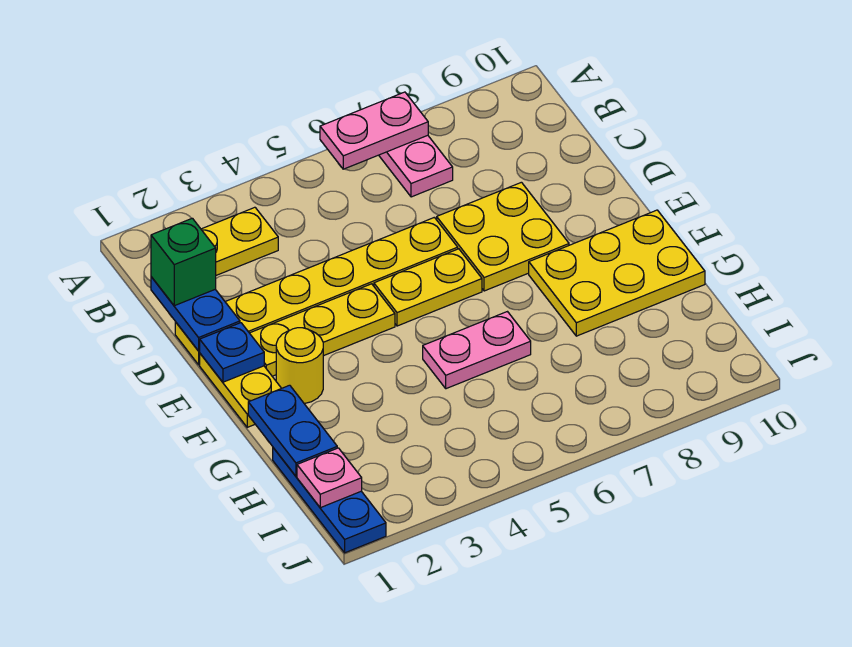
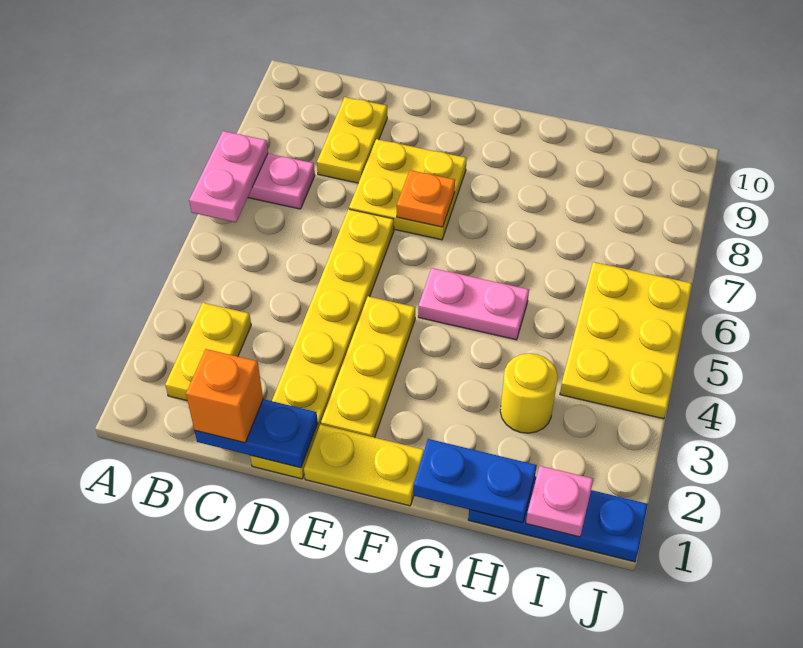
green 1x1 brick [151,218,216,306] -> orange 1x1 brick [186,349,263,443]
blue 1x1 plate [200,323,264,382] -> none
yellow 1x2 plate [374,249,482,326] -> yellow 1x2 plate moved to [317,97,387,183]
none -> orange 1x1 plate [397,170,455,227]
yellow 1x1 round brick [276,328,323,404] -> yellow 1x1 round brick moved to [500,353,558,433]
yellow 2x3 plate [529,210,705,336] -> yellow 2x3 plate moved to [560,262,692,419]
pink 1x2 plate [423,312,531,389] -> pink 1x2 plate turned to [418,268,529,340]

